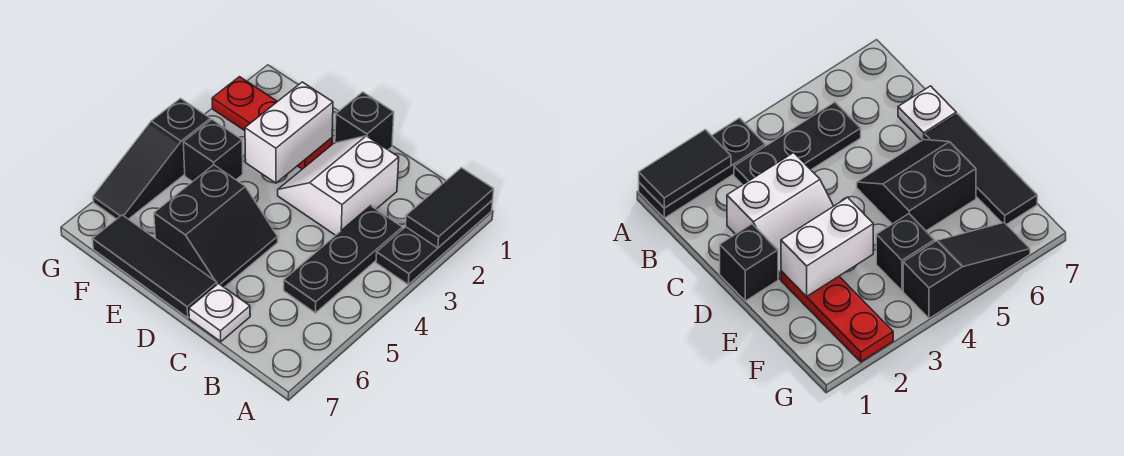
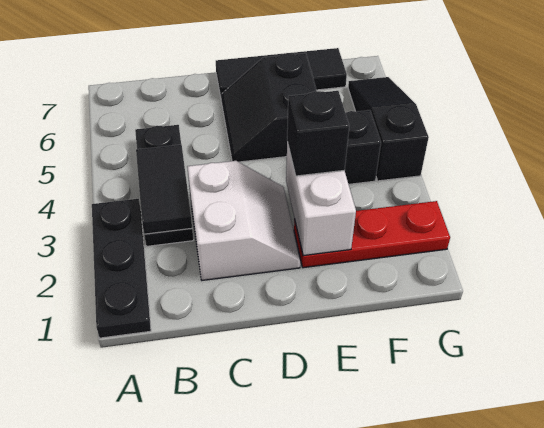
black 1x2 tile [406,168,494,248] -> black 1x2 tile moved to [136,145,192,234]
white 1x1 plate [189,284,250,342] -> none
black 1x1 brick [335,92,394,150] -> black 1x1 brick moved to [287,91,349,176]

